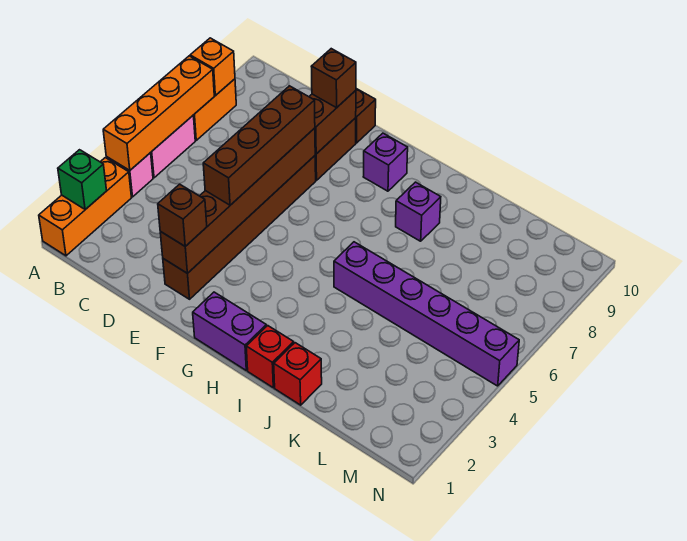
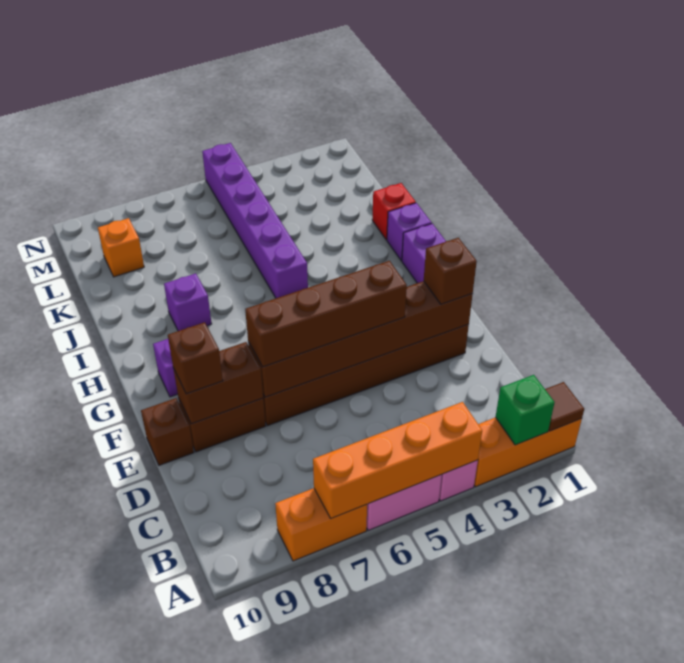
none -> brown 1x1 tile [545,382,584,431]
orange 1x1 brick [190,38,235,95] -> orange 1x1 brick moved to [98,218,144,277]
red 1x1 brick [246,326,294,388] -> purple 1x1 brick [387,203,432,261]

